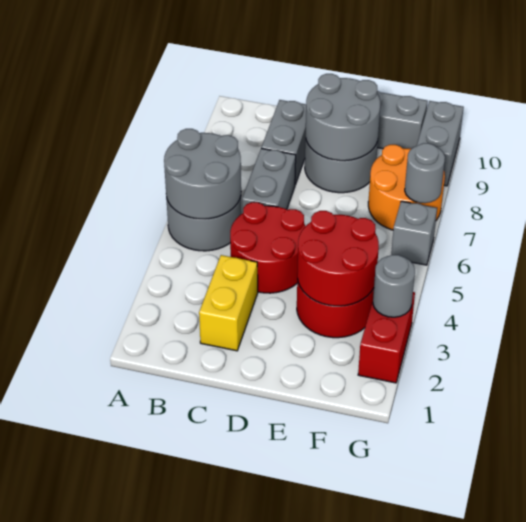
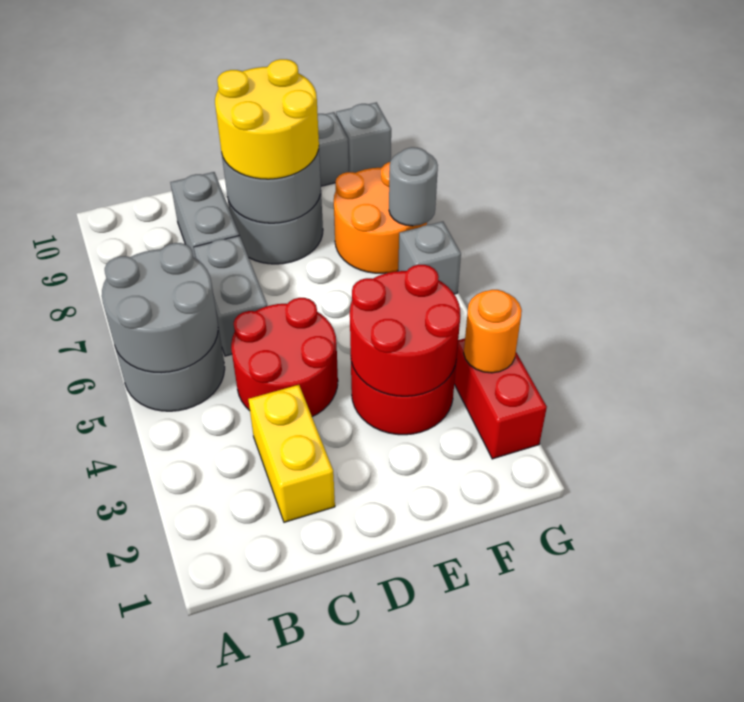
none -> yellow 2x2 round brick [215,59,319,179]
grey 1x1 round brick [373,255,415,317] -> orange 1x1 round brick [464,290,522,373]
grey 1x2 brick [417,101,464,186] -> grey 1x1 brick [336,102,391,173]

